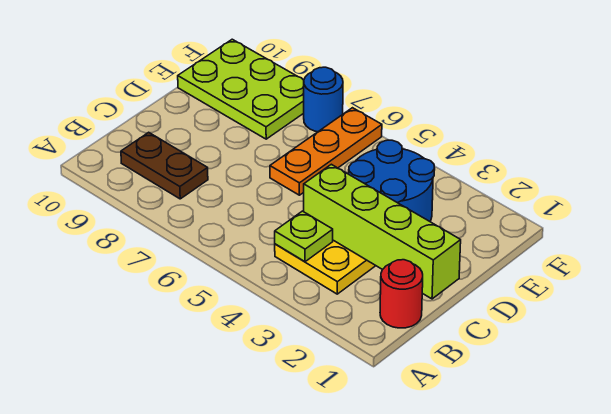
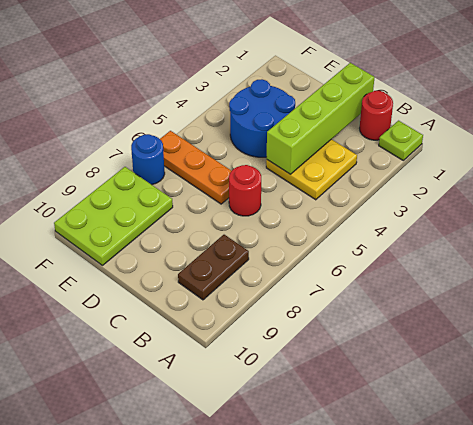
lime 1x1 plate [275,211,333,262] -> lime 1x1 plate moved to [379,121,423,160]
none -> red 1x1 round brick [229,165,261,216]

